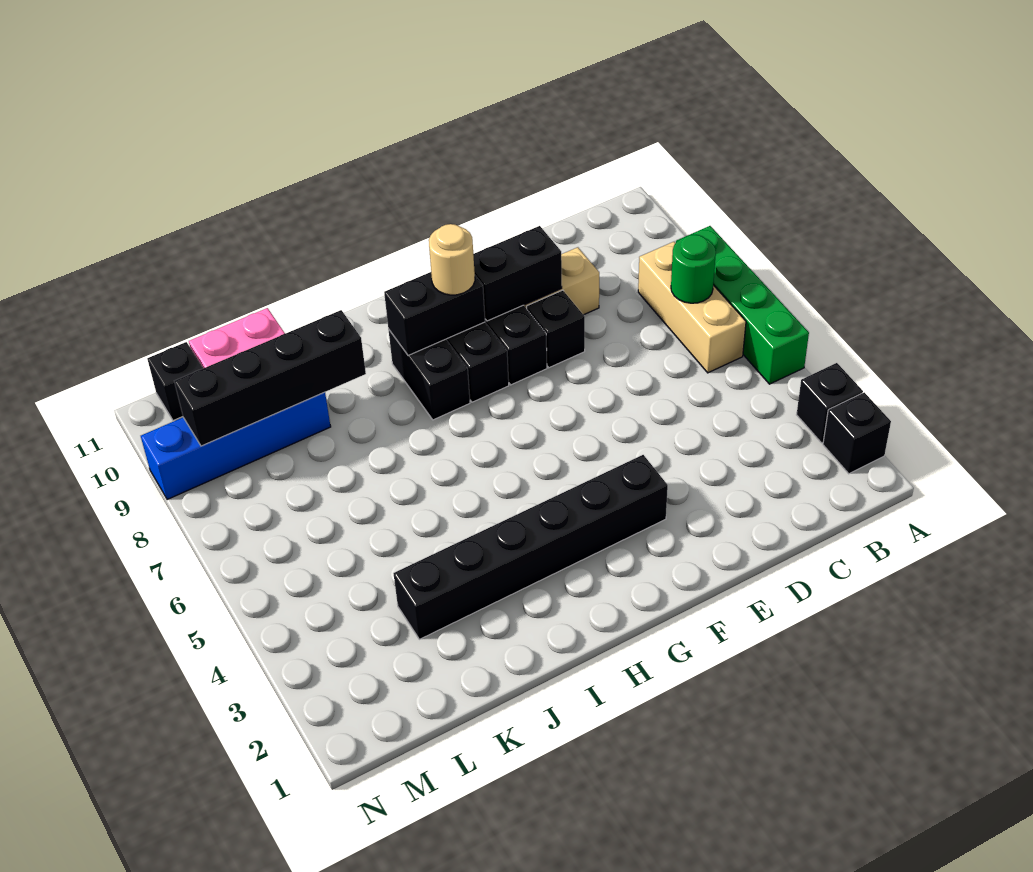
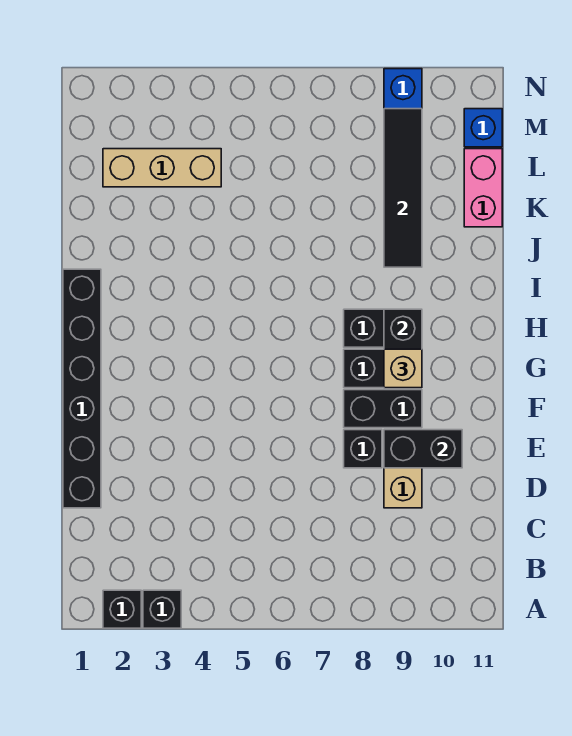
green 1x4 brick [676,226,809,384] -> none
tan 1x3 brick [638,242,746,373] -> tan 1x3 brick moved to [103,149,221,187]
green 1x1 round brick [671,235,716,303] -> none
black 1x2 brick [473,226,562,321] -> black 1x2 brick turned to [384,430,462,468]
black 1x6 brick [394,455,668,639] -> black 1x6 brick moved to [63,269,101,508]
tan 1x1 round brick [429,224,475,295] -> tan 1x1 brick [384,349,422,388]
black 1x4 brick [174,310,366,446] -> black 1x4 tile [384,109,422,267]
black 1x1 brick [147,342,203,421] -> blue 1x1 brick [464,109,502,147]

